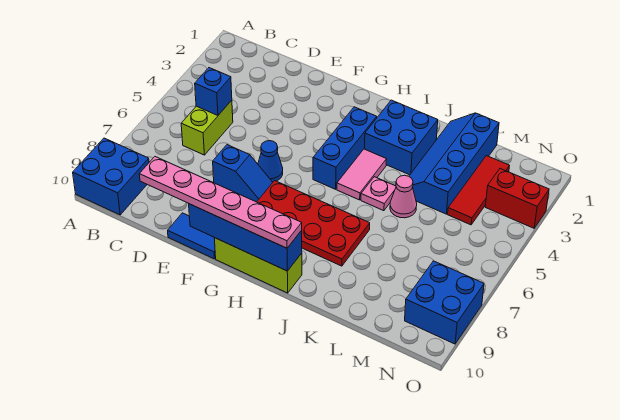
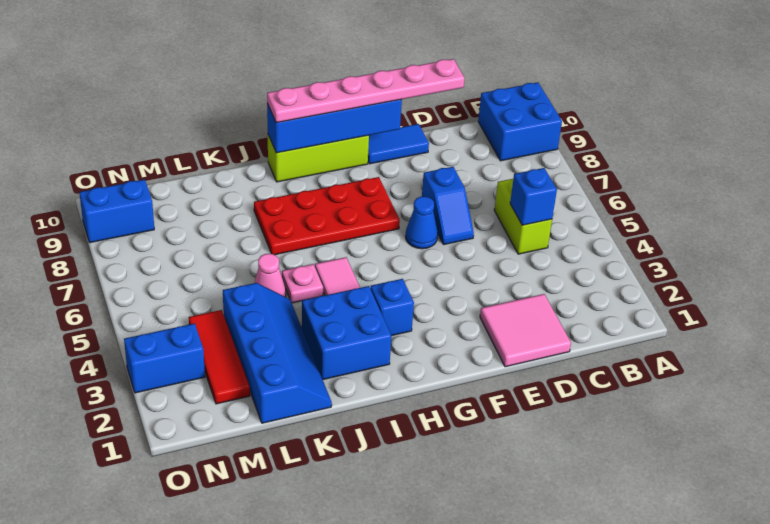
none -> pink 2x2 tile [480,294,571,367]
blue 1x2 slope [213,145,273,202] -> blue 1x2 slope turned to [422,167,474,245]
blue 1x3 brick [313,107,377,189] -> blue 1x1 brick [370,279,414,336]
red 1x2 brick [485,169,549,228] -> blue 1x2 brick [124,323,205,393]
blue 2x2 brick [405,261,484,344] -> blue 1x2 brick [79,179,154,243]

